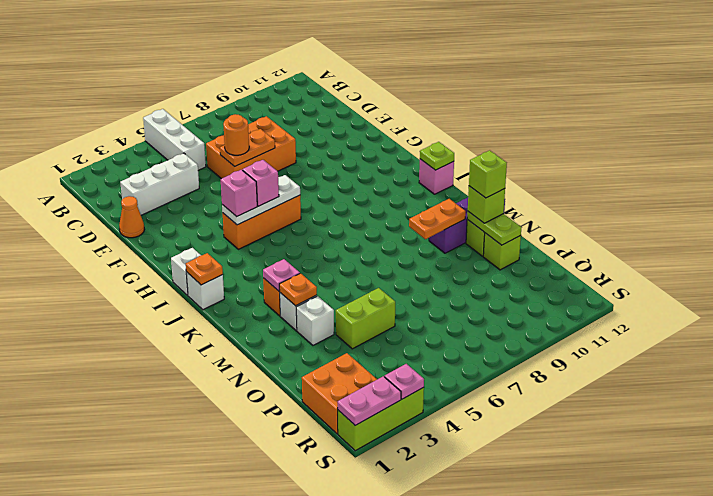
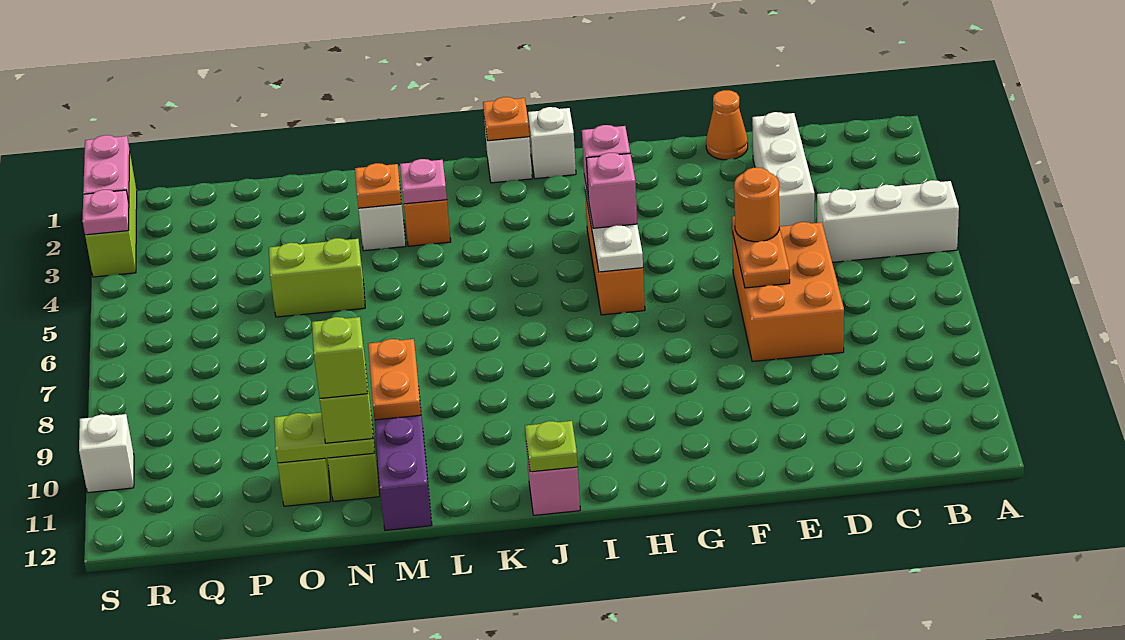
white 1x1 brick [296,296,334,345] -> white 1x1 brick moved to [79,414,134,493]
lime 1x2 brick [336,288,395,349] -> lime 1x2 brick turned to [269,238,365,317]
orange 2x2 brick [302,353,377,434] -> none

